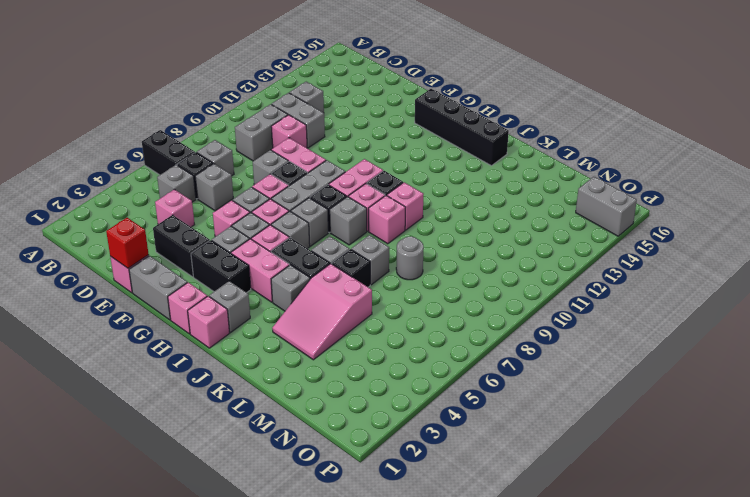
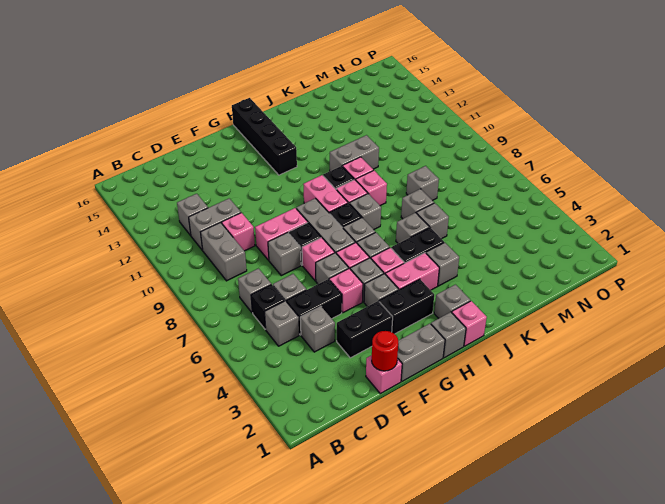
black 1x2 brick [142,130,195,175] -> black 1x2 brick moved to [287,279,342,335]
pink 1x1 brick [155,189,195,227] -> grey 1x1 brick [300,307,335,352]
red 1x1 brick [106,218,149,268] -> red 1x1 round brick [372,331,398,371]
black 1x4 brick [415,89,509,166] -> black 1x4 brick turned to [232,98,297,175]
pink 1x1 brick [168,282,207,334] -> grey 1x1 brick [431,312,466,358]
pink 2x3 slope [272,264,372,360] -> none
black 1x1 brick [332,249,370,287] -> grey 1x1 brick [417,203,449,239]
grey 1x1 round brick [396,236,424,280] -> grey 1x1 brick [406,166,439,201]
grey 1x2 brick [576,177,637,236] -> grey 1x2 brick moved to [330,135,379,171]

